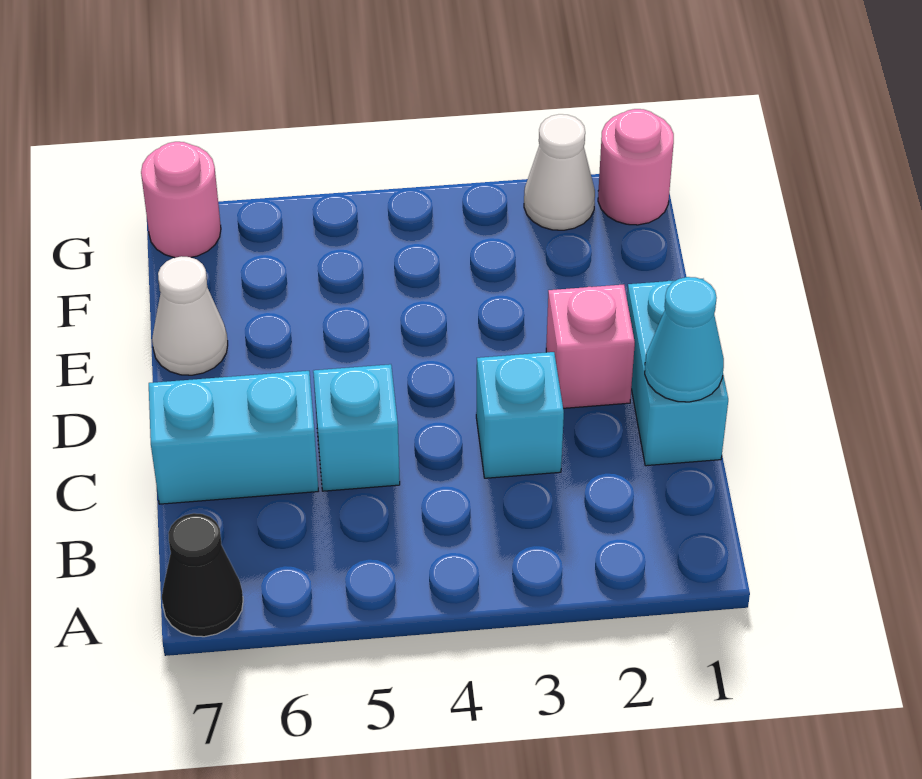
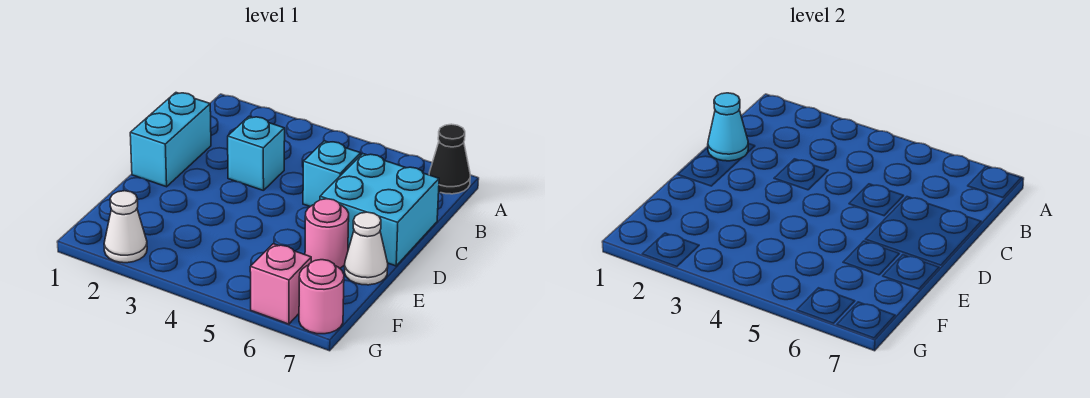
cyan 1x2 brick [149,371,318,504] -> cyan 2x2 brick [320,154,439,266]
pink 1x1 brick [546,285,635,408] -> pink 1x1 brick moved to [250,244,311,324]
pink 1x1 round brick [598,109,674,225] -> pink 1x1 round brick moved to [305,199,349,268]

